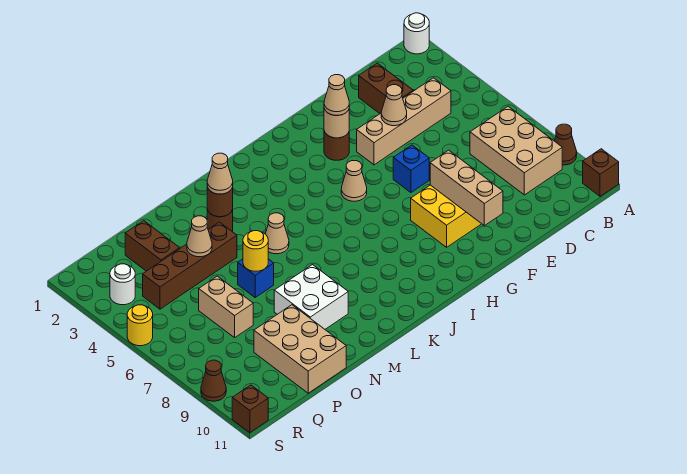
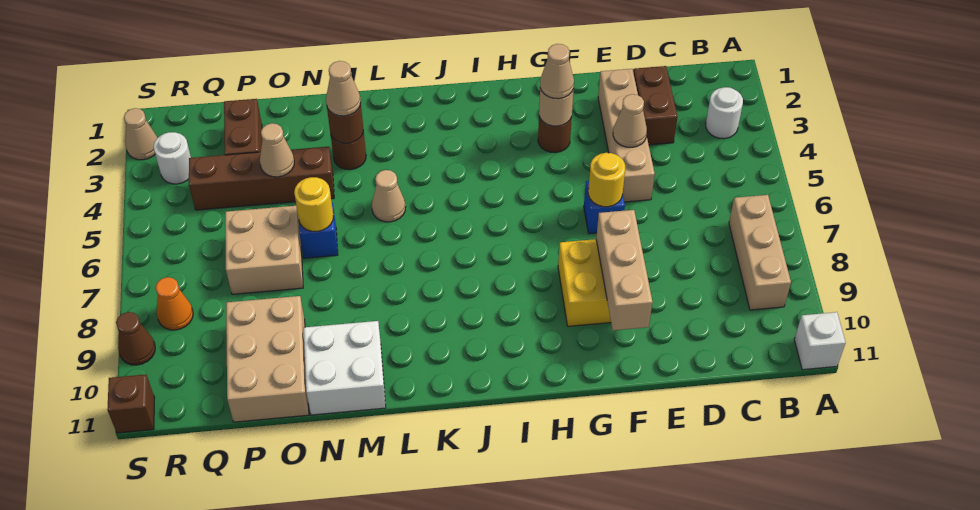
white 1x1 round brick [404,13,429,54] -> white 1x1 round brick moved to [706,87,743,139]
brown 1x1 cone [554,124,577,165] -> none
brown 1x1 brick [583,149,619,196] -> white 1x1 brick [794,312,846,370]
tan 2x3 brick [470,106,562,195] -> tan 1x3 brick [729,195,791,310]
tan 1x4 brick [357,78,451,165] -> tan 1x4 brick turned to [598,69,655,202]
tan 1x1 cone [341,161,367,201] -> tan 1x1 cone moved to [124,108,158,160]
white 2x2 brick [274,265,348,329] -> white 2x2 brick moved to [304,321,386,415]
tan 1x2 brick [199,276,253,338] -> tan 2x2 brick [225,206,303,294]
none -> orange 1x1 cone [156,277,193,330]
yellow 1x1 round brick [127,305,153,346] -> yellow 1x1 round brick moved to [588,153,625,207]

